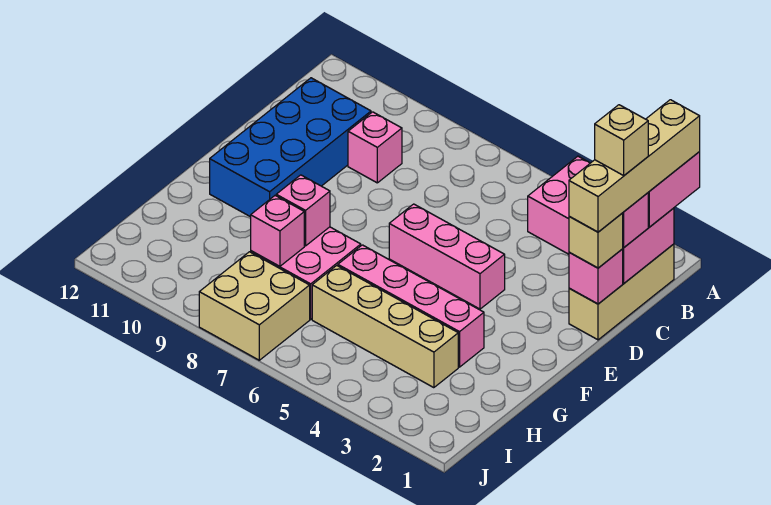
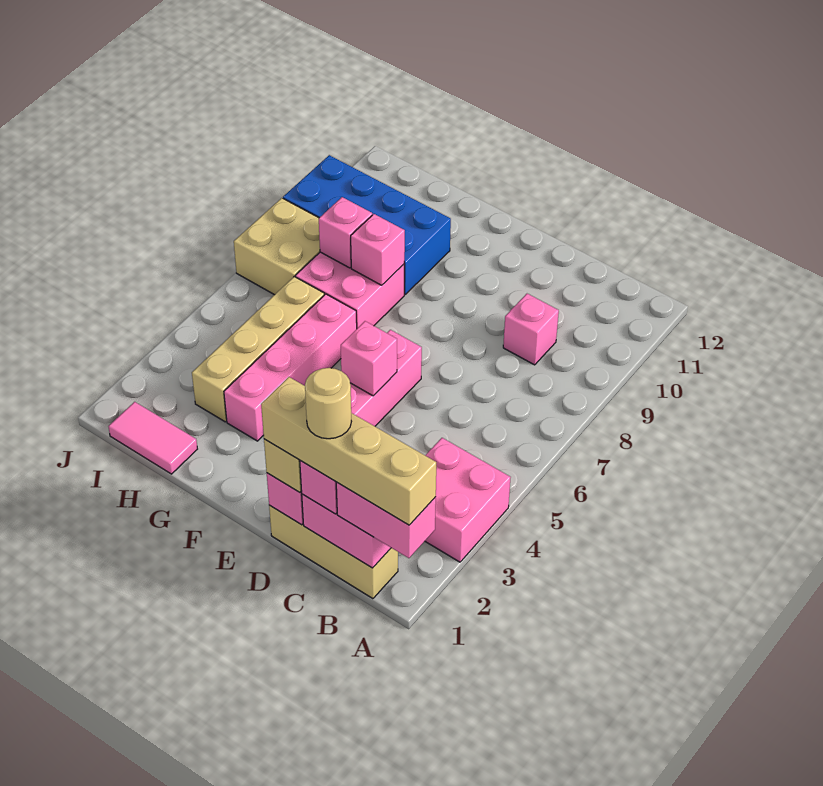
tan 1x1 brick [595,105,648,175] -> tan 1x1 round brick [305,368,351,439]
blue 2x4 brick [210,78,371,217] -> blue 2x4 brick moved to [283,155,451,294]
none -> pink 1x1 brick [341,321,397,396]
none -> pink 1x2 tile [108,402,197,474]

